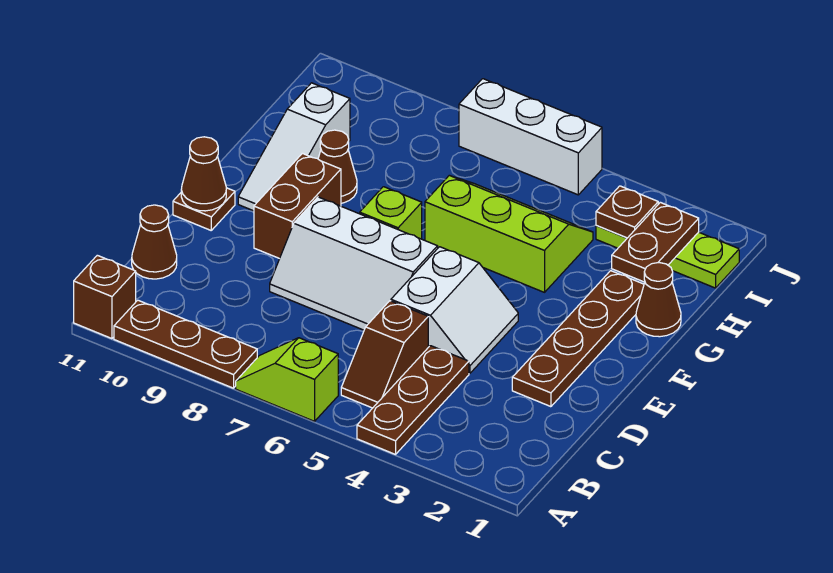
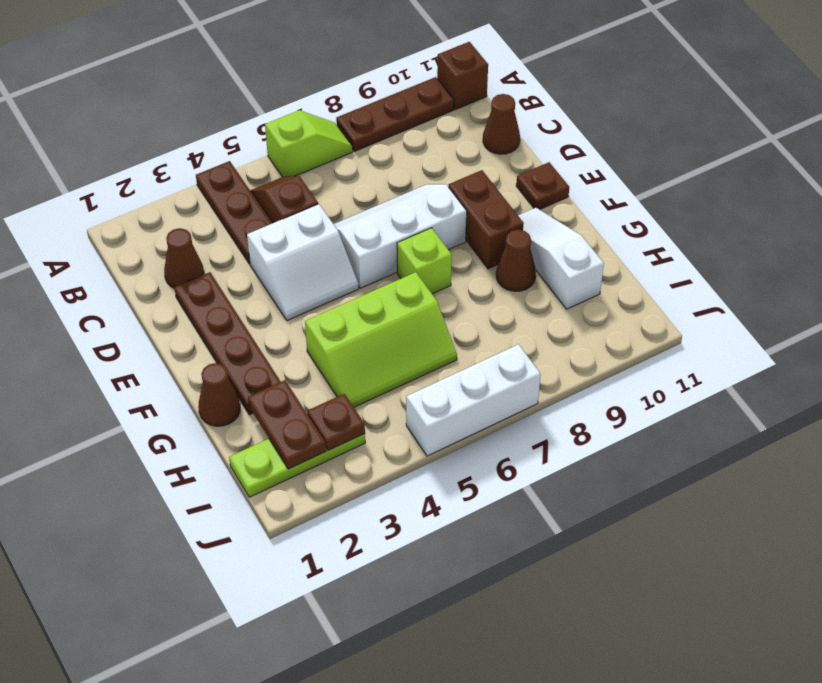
white 2x2 slope [391,247,518,373] -> white 2x2 slope turned to [247,204,359,321]
brown 1x1 cone [181,137,226,211] -> brown 1x1 cone moved to [164,228,204,289]

